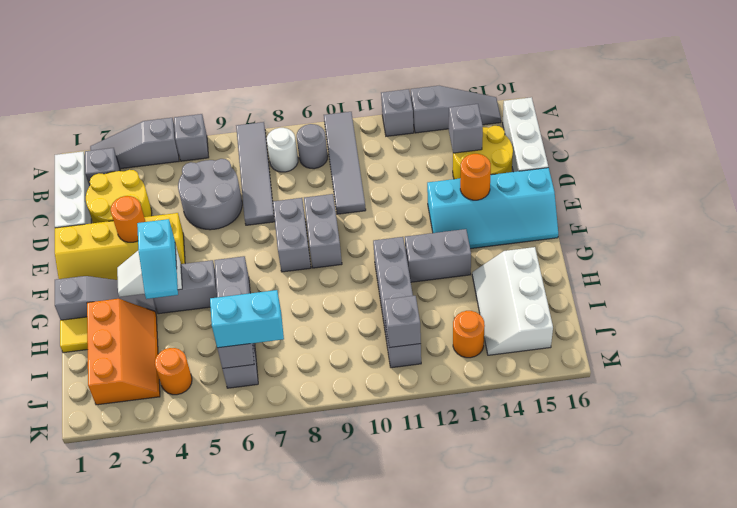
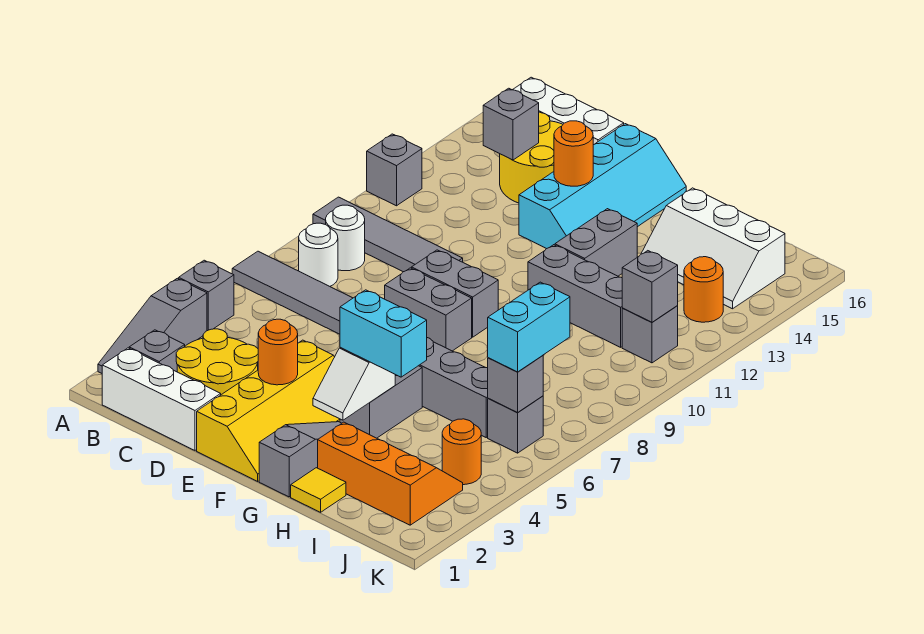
grey 1x3 slope [411,86,501,133] -> none
grey 1x1 round brick [297,124,328,169] -> white 1x1 round brick [326,205,365,271]
grey 2x2 round brick [178,159,242,230] -> none
cyan 1x2 slope [137,219,178,299] -> cyan 1x2 brick [340,290,427,377]

